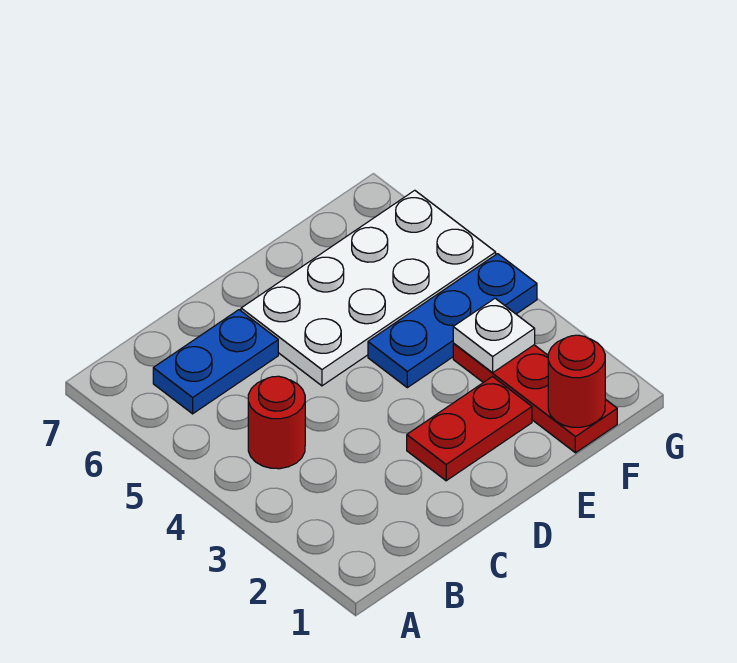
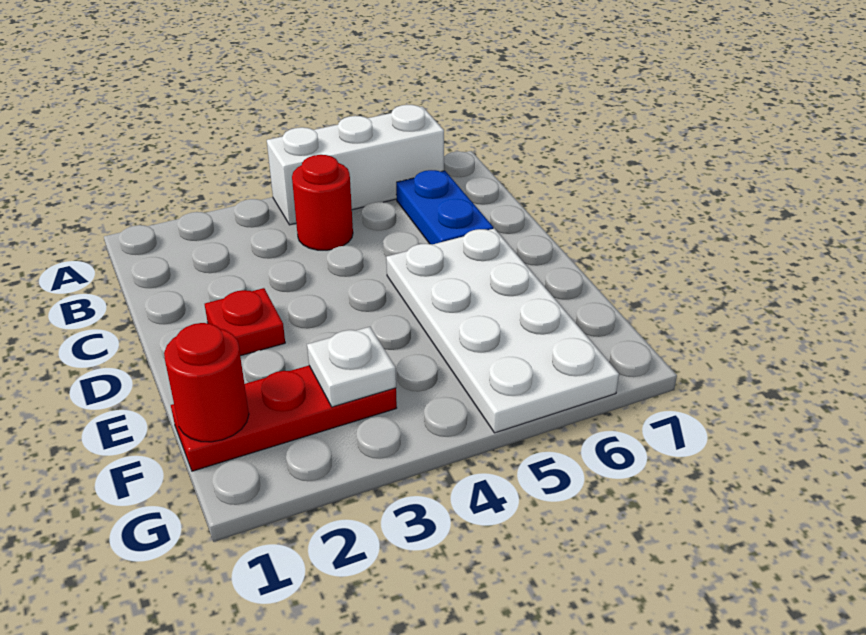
none -> white 1x3 brick [267,105,444,225]
red 1x2 plate [407,377,532,481] -> red 1x1 plate [205,288,285,356]
blue 1x3 plate [368,254,537,388] -> none

